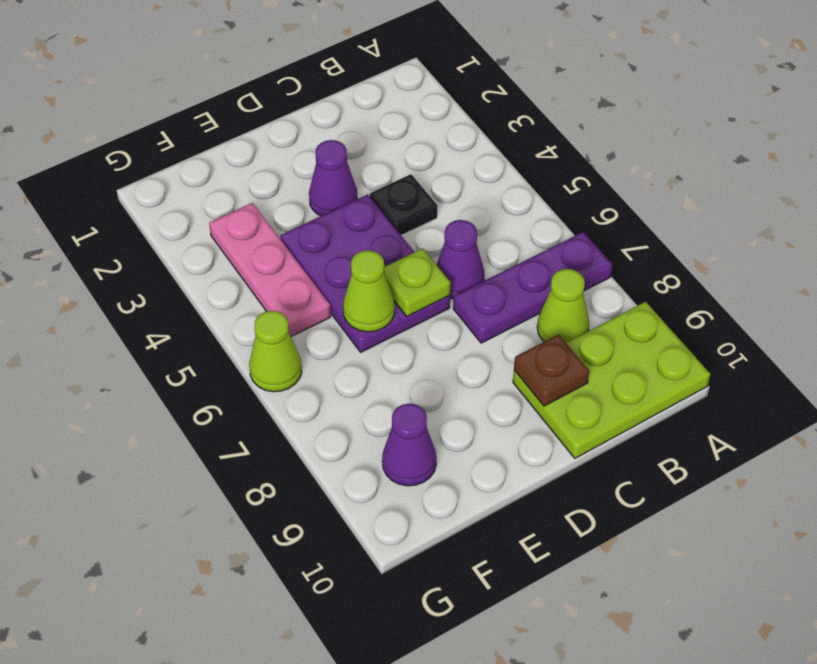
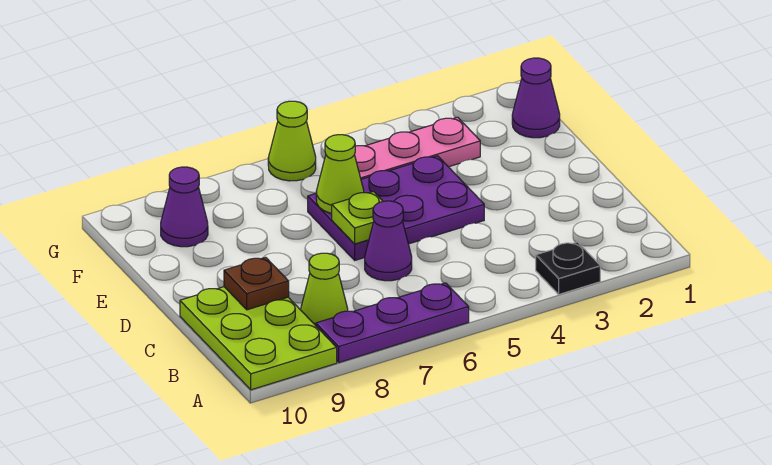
purple 1x3 plate [453,232,612,343] -> purple 1x3 plate turned to [316,283,469,363]
black 1x1 plate [370,174,437,235] -> black 1x1 plate moved to [536,242,600,294]
purple 1x1 cone [309,140,357,216] -> purple 1x1 cone moved to [512,58,560,138]

